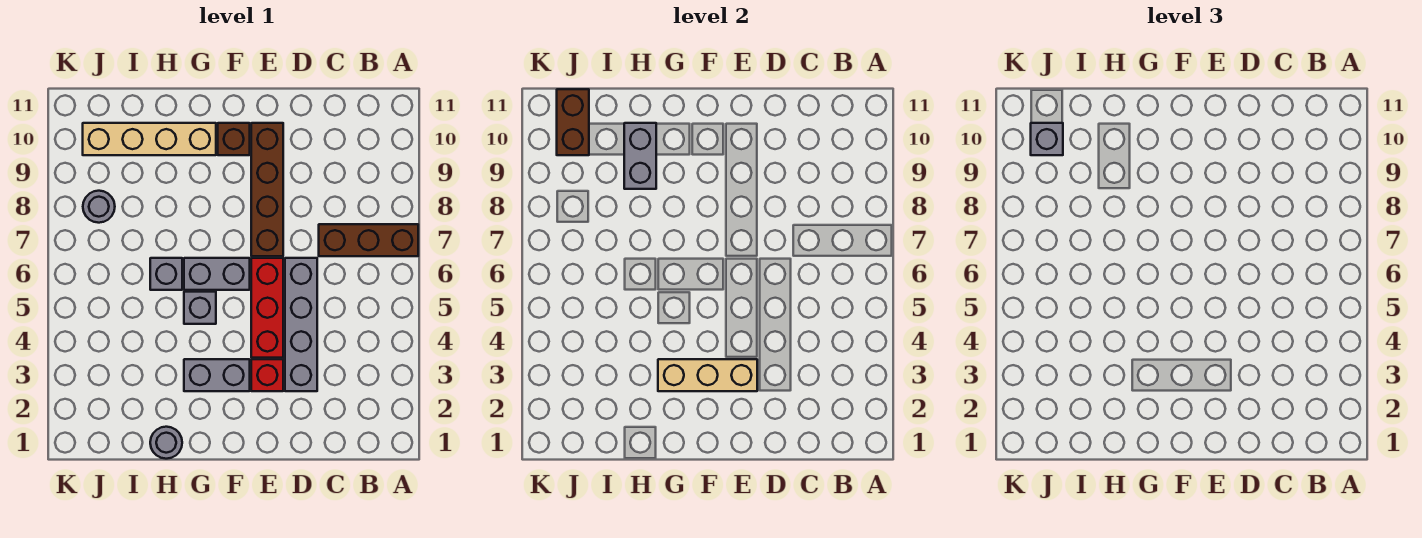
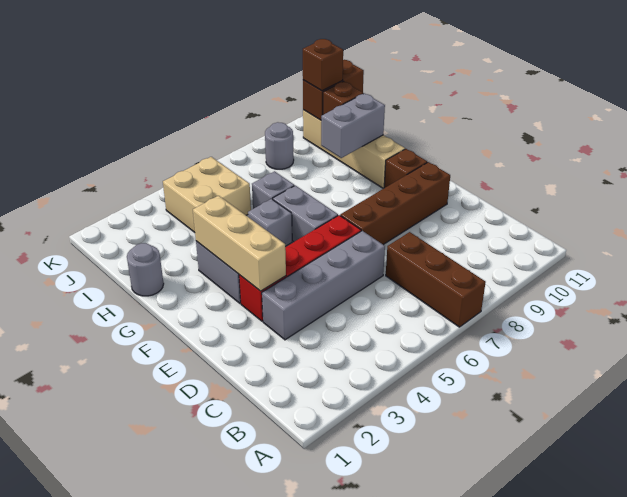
none -> tan 2x2 brick [163,157,251,232]
none -> brown 1x1 brick [323,81,363,115]
grey 1x1 brick [1031,123,1063,155] -> brown 1x1 brick [303,39,343,91]

